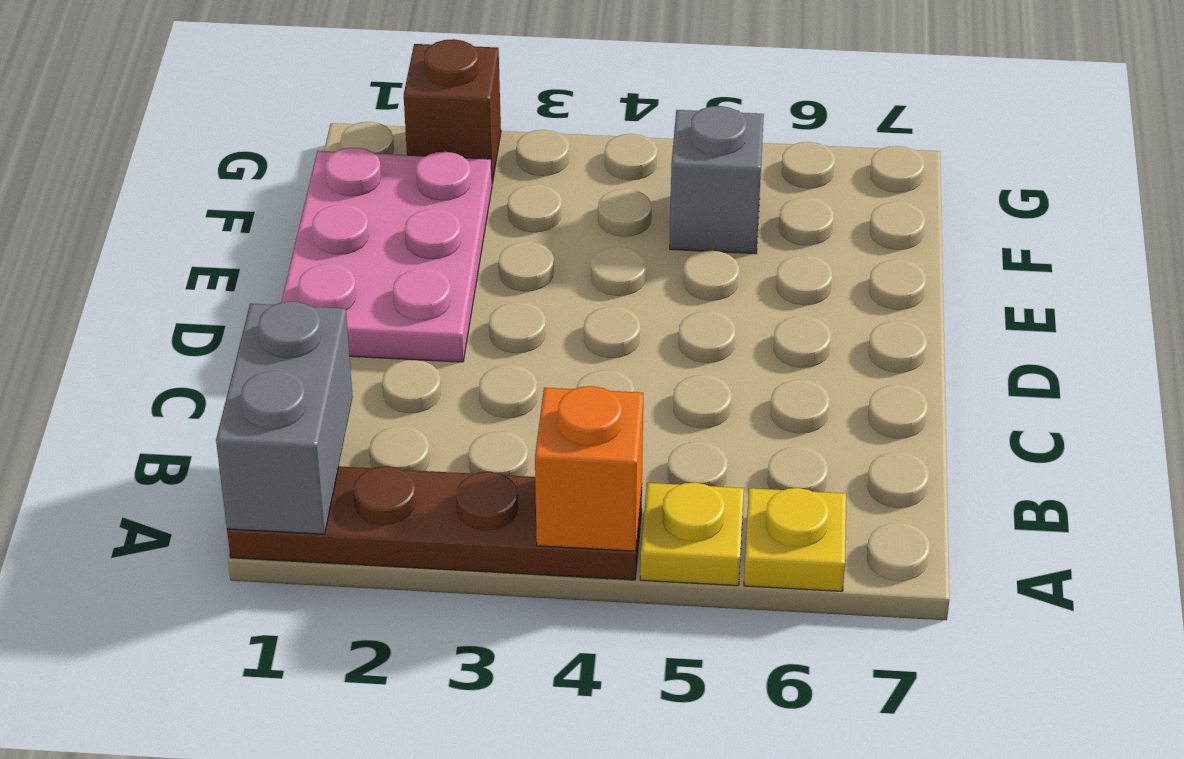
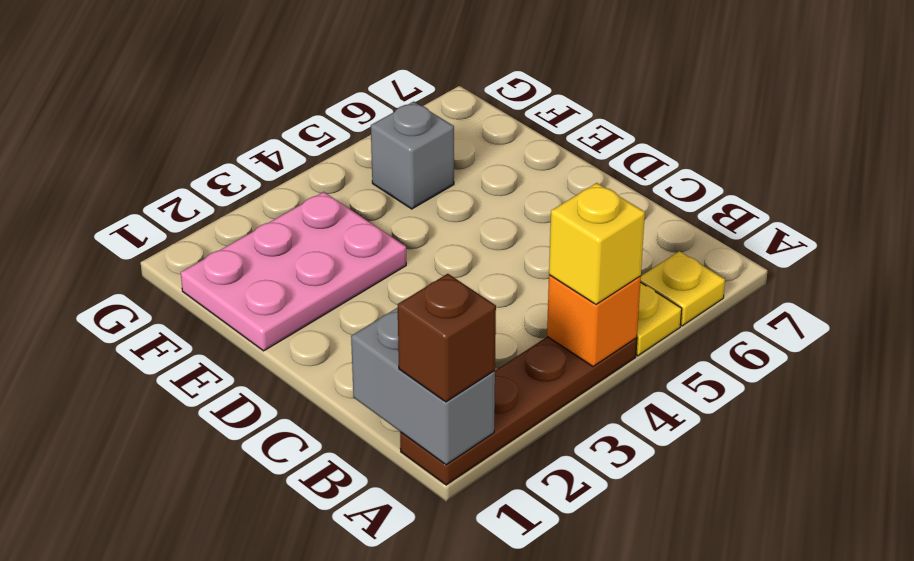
none -> yellow 1x1 brick [549,183,645,304]
pink 2x3 plate [281,148,492,362] -> pink 2x3 plate turned to [181,192,406,351]
brown 1x1 brick [404,39,501,183] -> brown 1x1 brick moved to [398,274,496,402]

